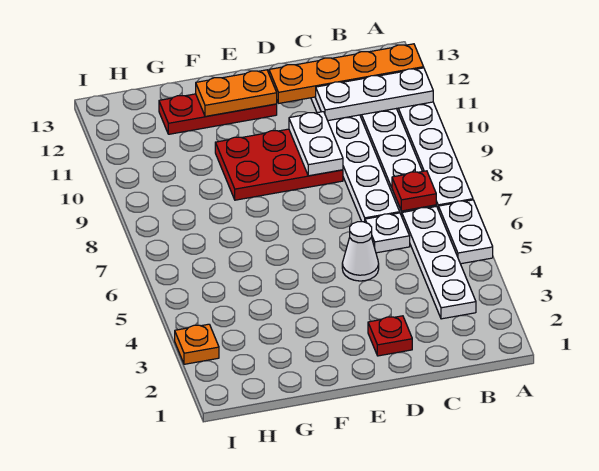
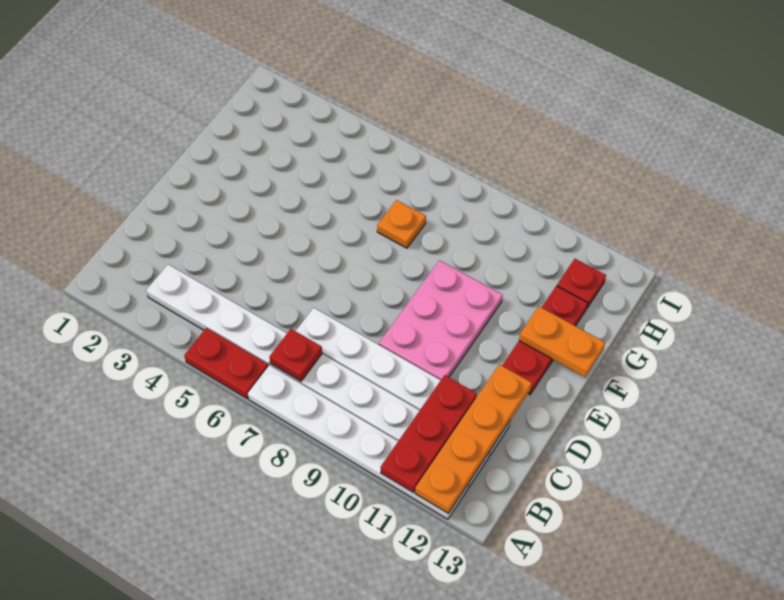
white 1x2 plate [439,200,493,264] -> red 1x2 plate [184,328,268,399]
white 1x3 plate [316,68,433,121] -> red 1x3 plate [381,375,477,492]
white 1x1 plate [365,213,410,253] -> none
red 1x1 plate [368,316,412,356] -> red 1x1 plate moved to [557,259,606,308]
white 1x1 cone [342,222,379,281] -> none
red 2x3 plate [215,129,343,200] -> pink 2x3 plate [379,261,503,380]
white 1x2 plate [289,112,343,176] -> none
orange 1x2 plate [196,70,277,117] -> orange 1x2 plate turned to [519,307,605,377]
orange 1x1 plate [175,324,219,364] -> orange 1x1 plate moved to [377,200,426,248]

